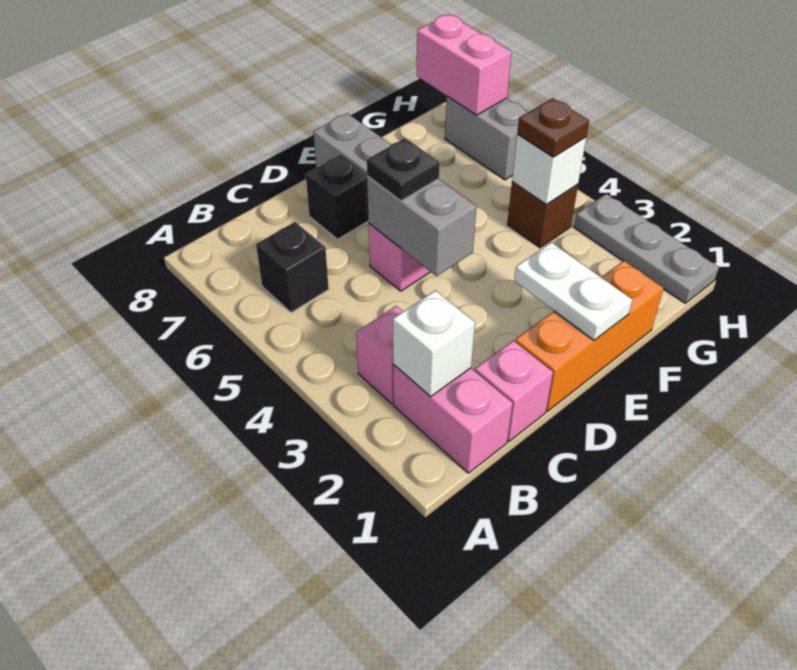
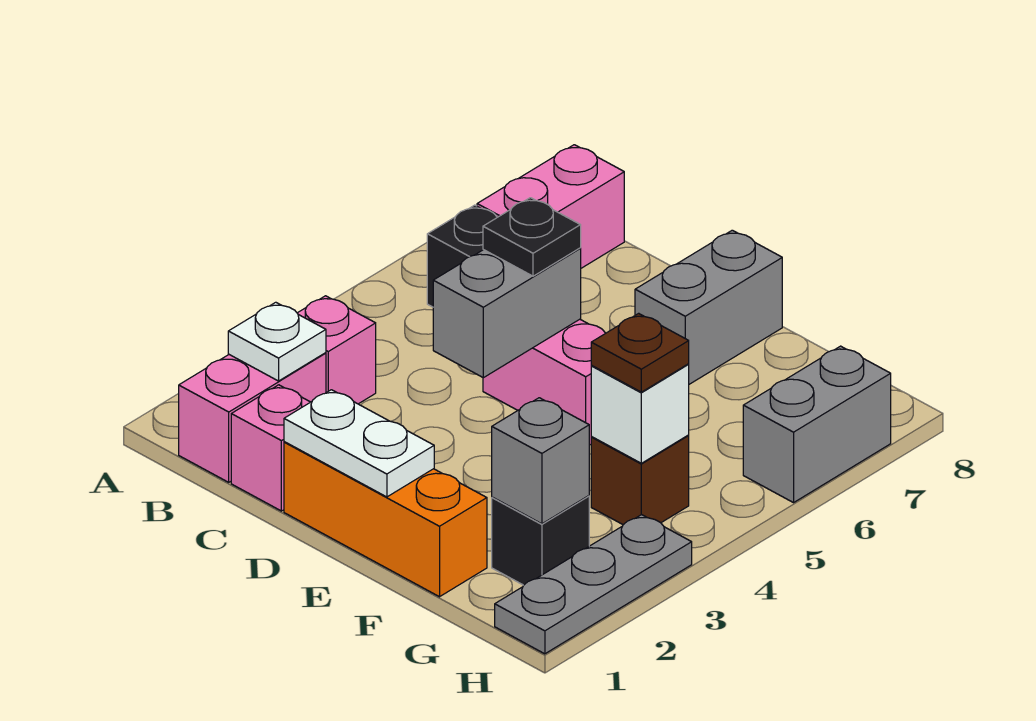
white 1x1 brick [393,290,475,397] -> white 1x1 plate [228,302,326,381]
black 1x1 brick [306,154,368,239] -> black 1x1 brick moved to [492,496,589,585]
white 1x2 plate [514,242,632,340] -> white 1x2 plate turned to [284,390,434,497]
none -> grey 1x1 brick [492,398,589,524]
pink 1x2 brick [417,14,512,115] -> pink 1x2 brick moved to [477,145,624,268]

